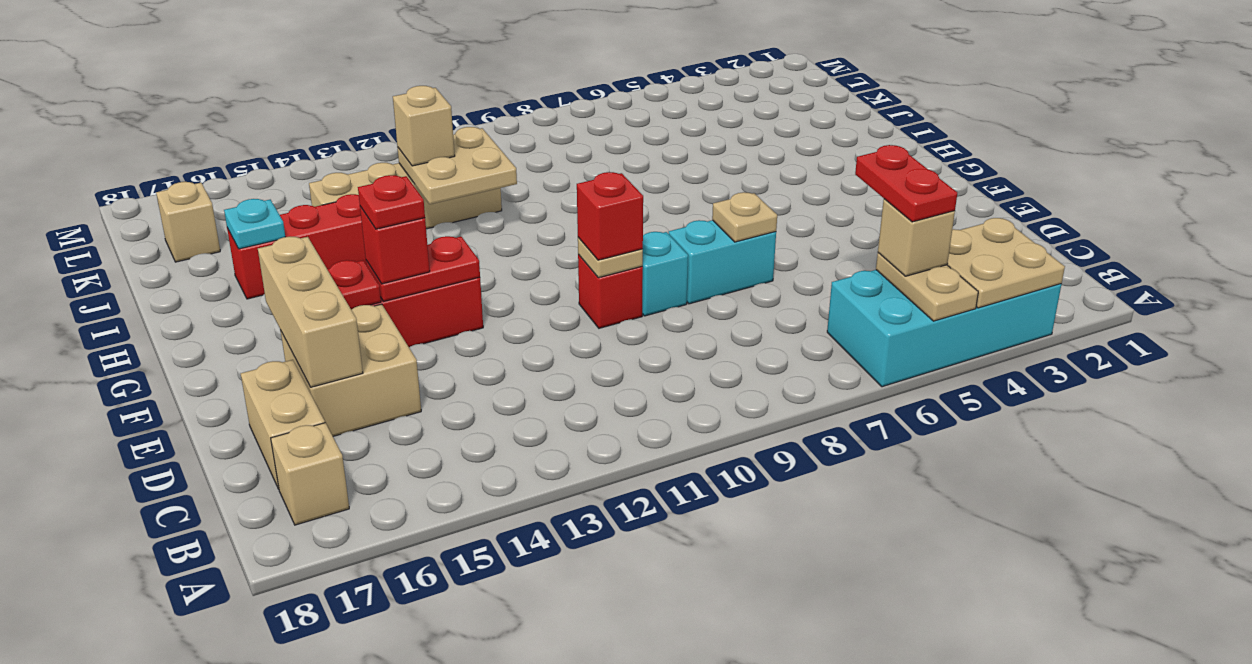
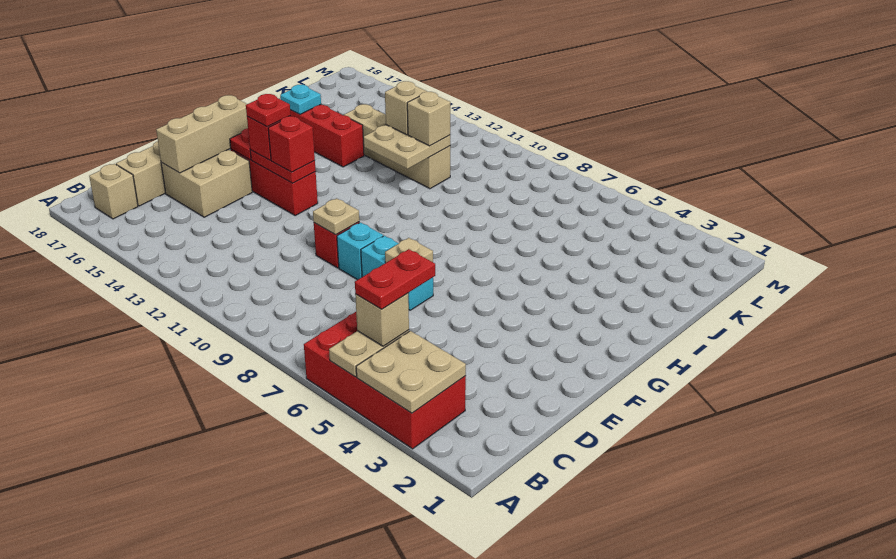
cyan 2x4 brick [827,270,1061,387] -> red 2x4 brick [304,312,466,449]
red 1x1 brick [577,172,643,260] -> red 1x1 brick moved to [268,116,315,172]
tan 1x1 brick [156,182,220,262] -> tan 1x1 brick moved to [407,92,450,146]

